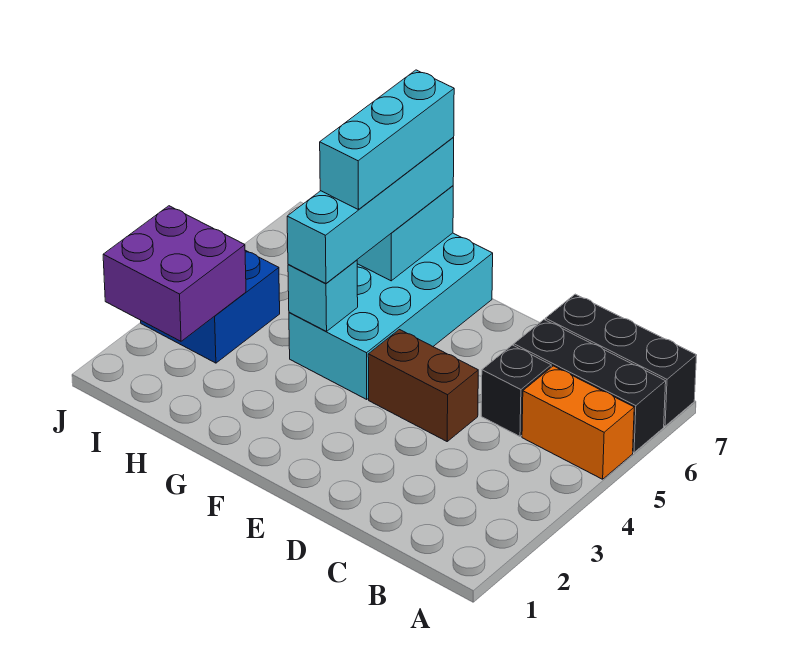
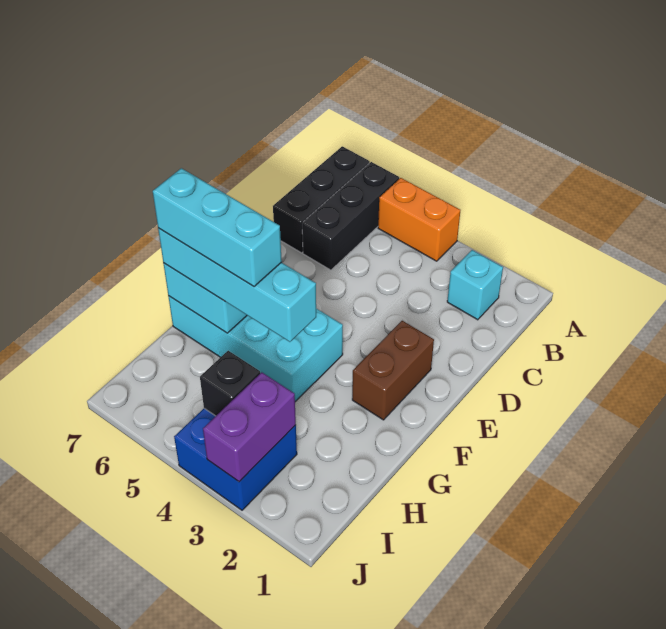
orange 1x2 brick [522,366,634,479] -> orange 1x2 brick turned to [378,178,460,261]
black 1x1 brick [481,345,551,436] -> black 1x1 brick moved to [200,351,260,416]
brown 1x2 brick [368,330,478,441] -> brown 1x2 brick moved to [352,321,434,420]
cyan 1x1 brick [288,260,358,331] -> cyan 1x1 brick moved to [447,250,503,320]
purple 2x2 brick [103,206,246,341] -> purple 1x2 brick [203,372,296,482]

